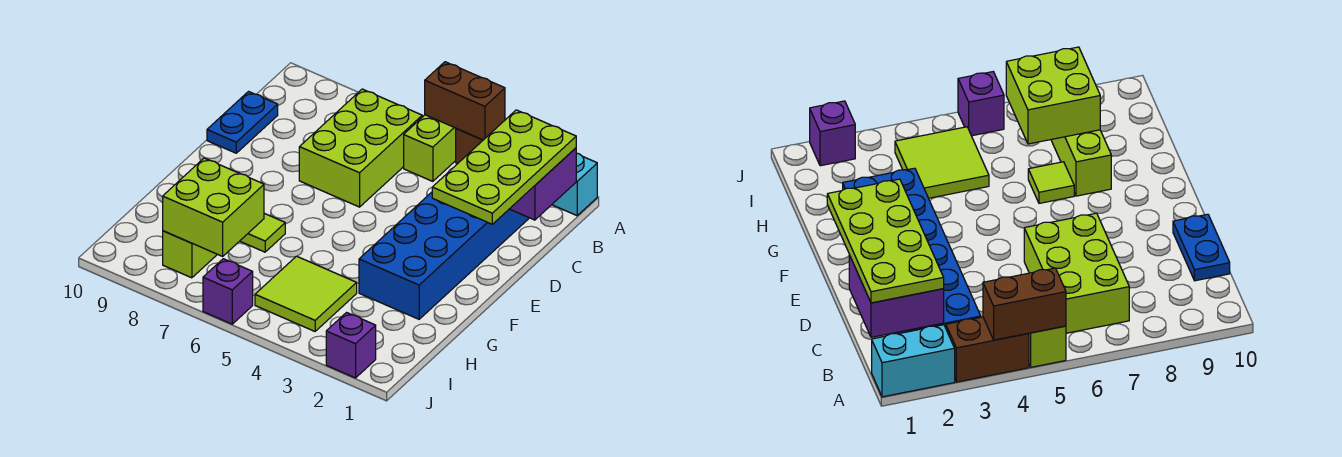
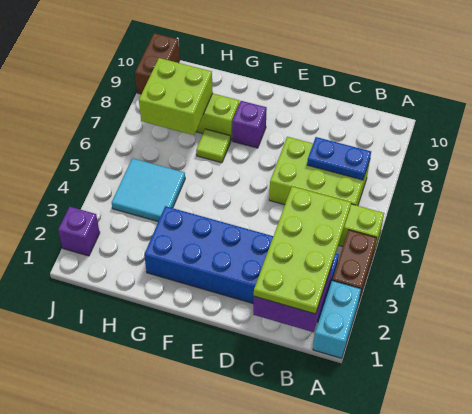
brown 1x2 brick [425,62,505,140] -> brown 1x2 brick moved to [135,33,180,94]
lime 2x4 plate [432,110,576,224] -> lime 2x4 plate turned to [254,187,351,314]
blue 1x2 plate [207,92,278,153] -> blue 1x2 plate moved to [307,137,371,180]
lime 2x2 tile [255,256,357,331] -> cyan 2x2 tile [112,158,185,221]
purple 1x1 brick [203,259,253,324] -> purple 1x1 brick moved to [232,101,267,148]

